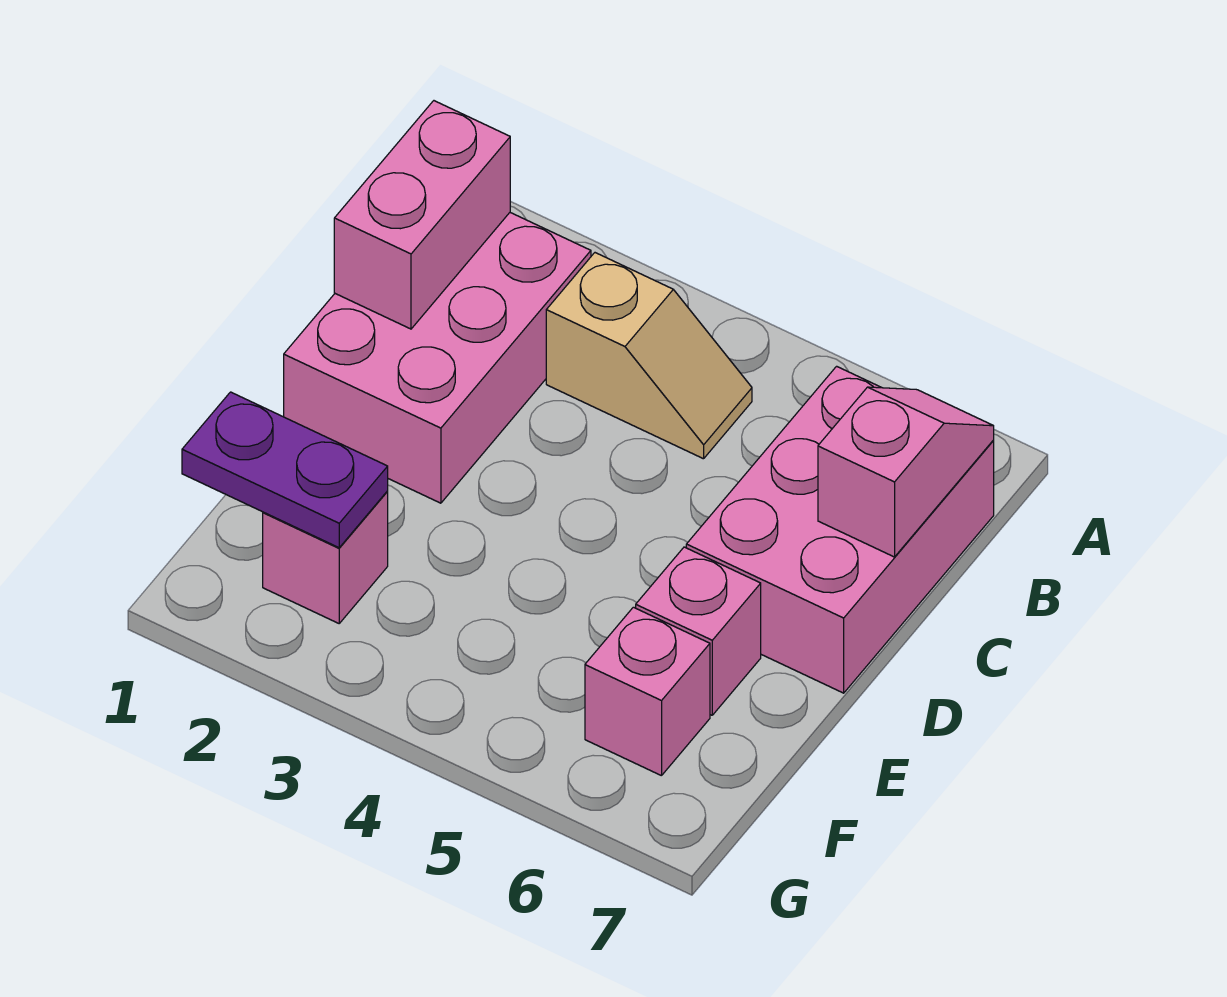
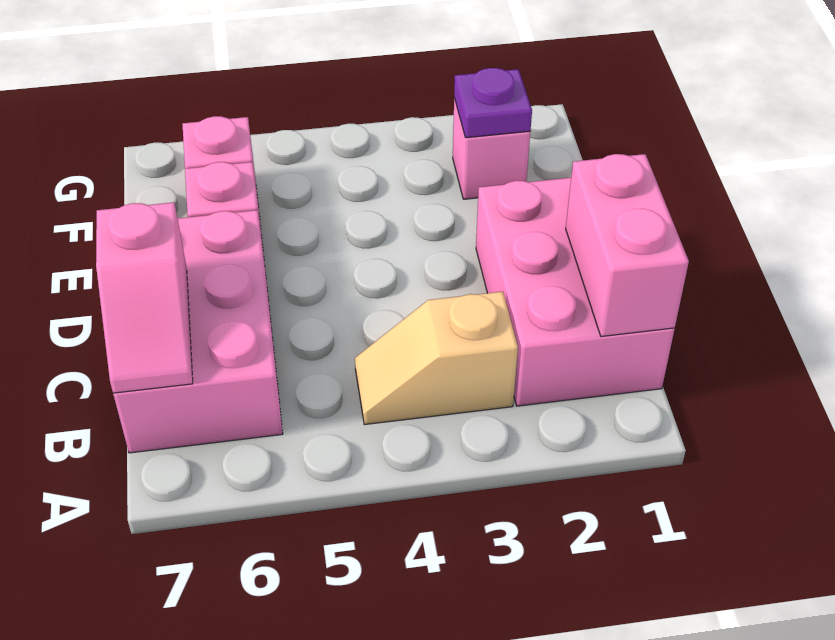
purple 1x2 plate [182,392,388,548] -> purple 1x1 plate [454,68,532,138]

